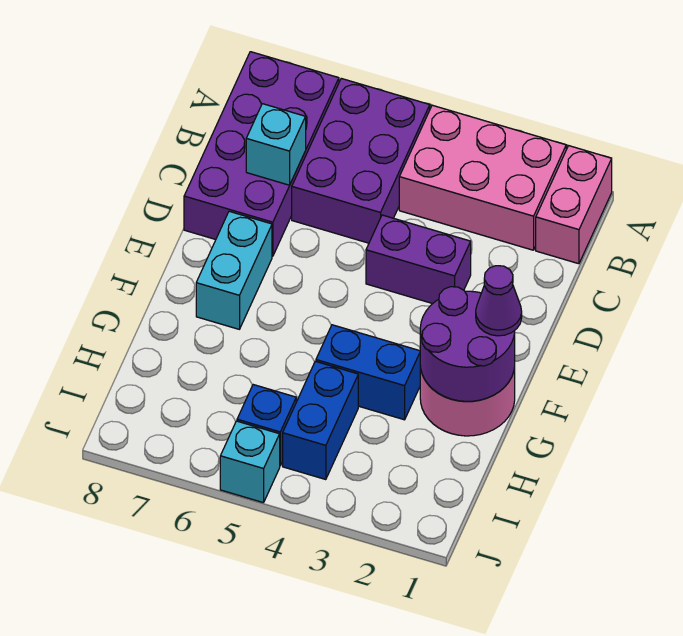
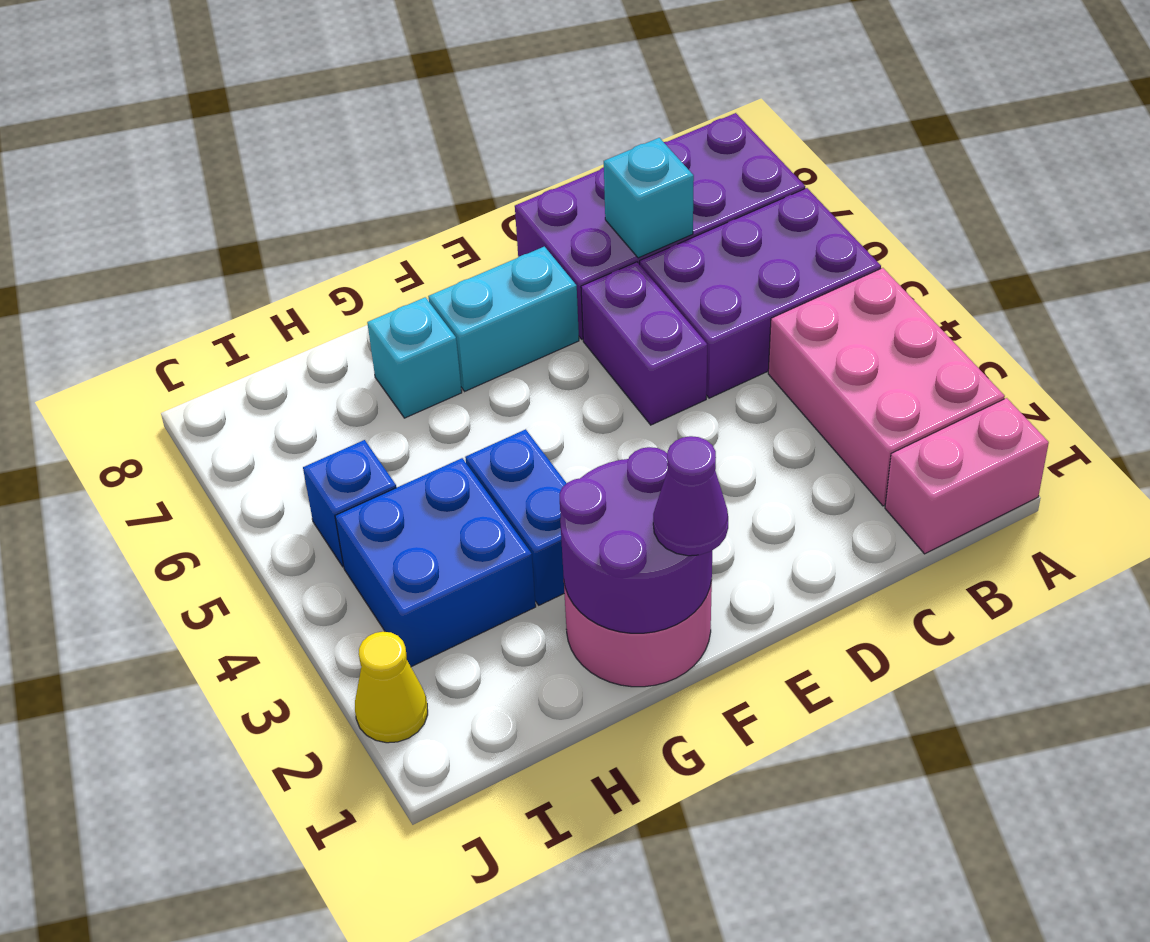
purple 1x2 brick [366,215,471,304] -> purple 1x2 brick moved to [581,262,707,425]
blue 1x2 brick [283,361,358,480] -> blue 2x2 brick [335,458,536,667]
none -> yellow 1x1 cone [355,632,428,743]
cyan 1x1 brick [220,421,280,503] -> cyan 1x1 brick moved to [367,297,462,418]

